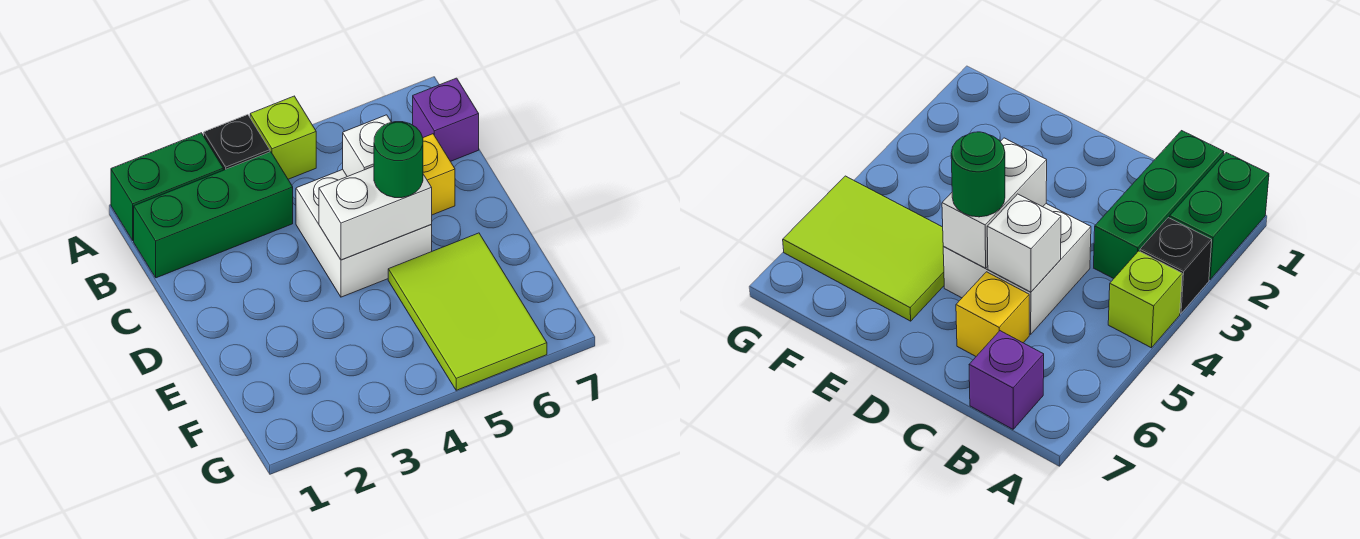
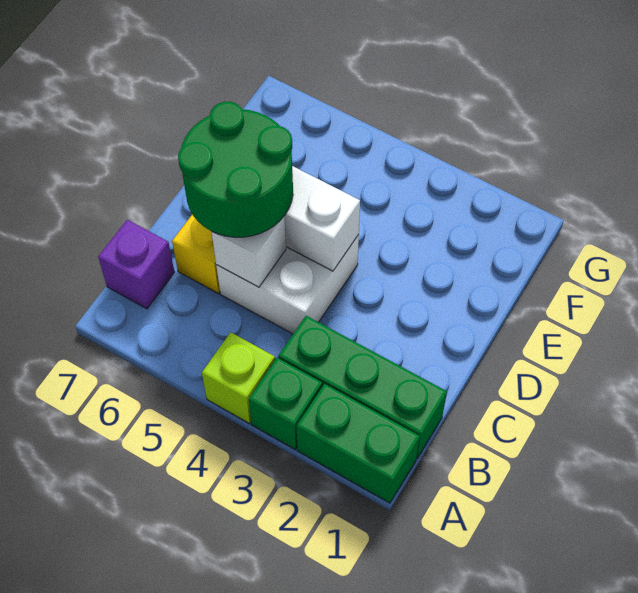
black 1x1 brick [204,115,270,170] -> green 1x1 brick [249,358,322,449]
green 1x1 round brick [374,122,423,198] -> green 2x2 round brick [178,102,293,237]
lime 2x3 tile [388,233,547,390] -> none

